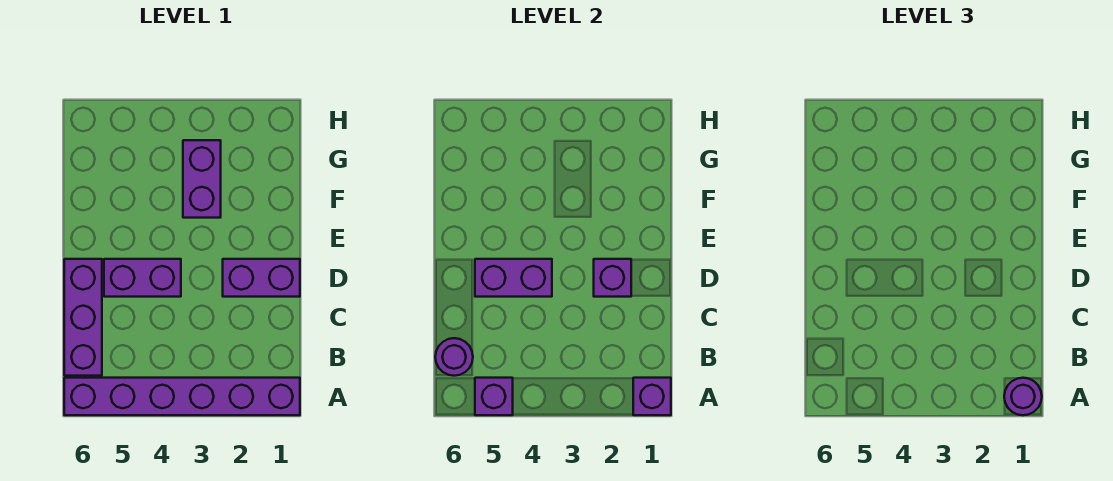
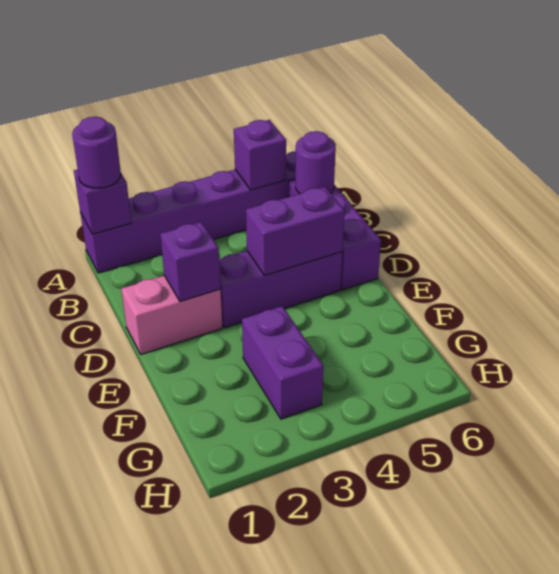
purple 1x2 brick [223,259,300,297] -> pink 1x2 brick [121,276,222,354]
purple 1x2 brick [104,259,181,297] -> purple 1x3 brick [219,251,342,328]

